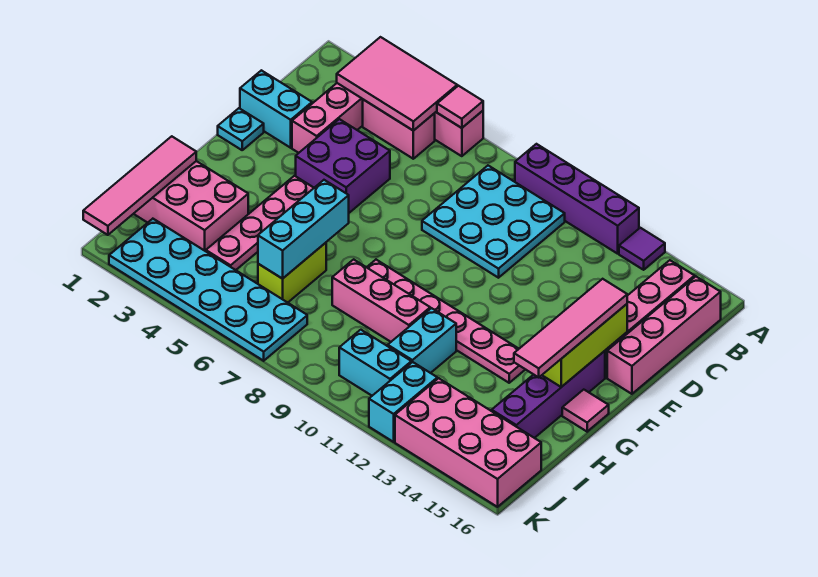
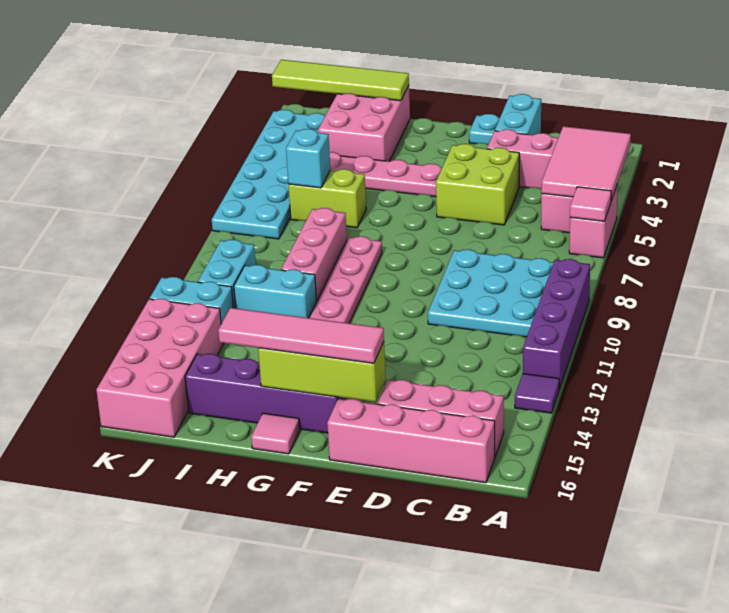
purple 2x2 brick [296,119,390,213] -> lime 2x2 brick [436,144,519,225]
cyan 1x3 brick [258,180,349,279] -> cyan 1x1 brick [286,129,330,188]
pink 1x4 tile [83,136,196,235] -> lime 1x4 tile [272,60,409,101]

